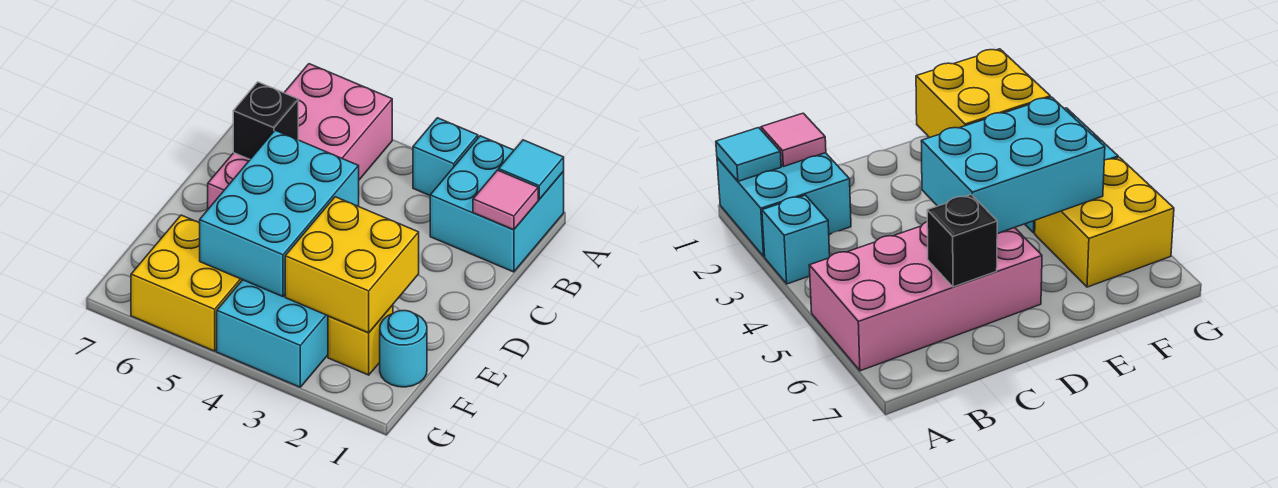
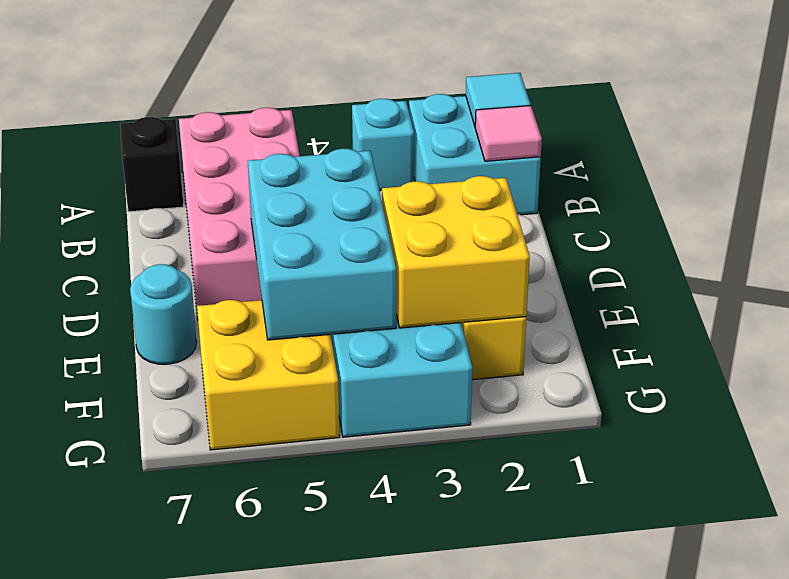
black 1x1 brick [233,82,298,159] -> black 1x1 brick moved to [120,117,184,212]
cyan 1x1 round brick [380,311,427,387] -> cyan 1x1 round brick moved to [130,264,197,364]

